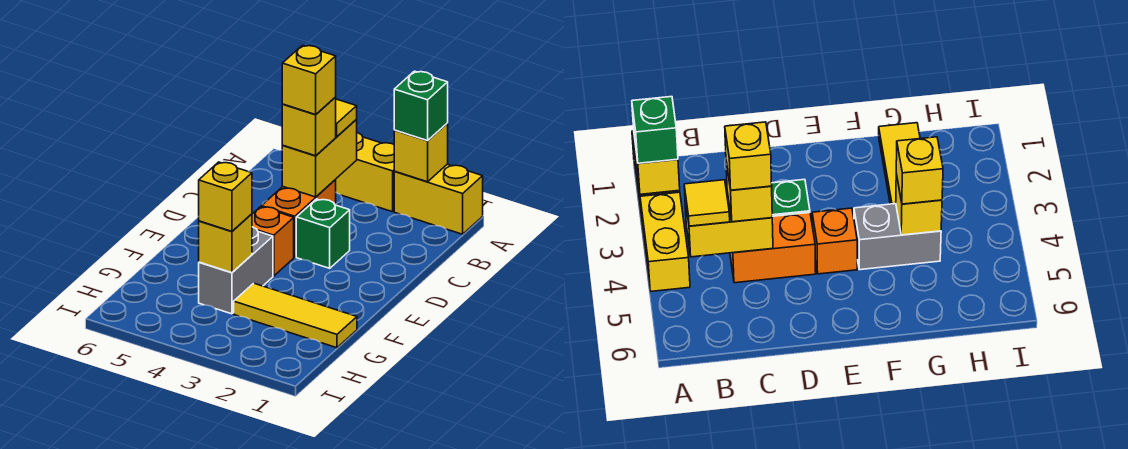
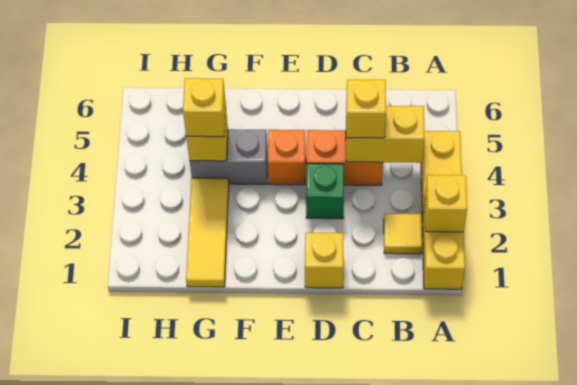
green 1x1 brick [394,71,448,141] -> none
yellow 1x1 tile [336,99,357,137] -> yellow 1x1 tile moved to [384,213,422,254]
yellow 1x1 brick [282,45,336,115] -> yellow 1x1 brick moved to [305,233,344,288]

